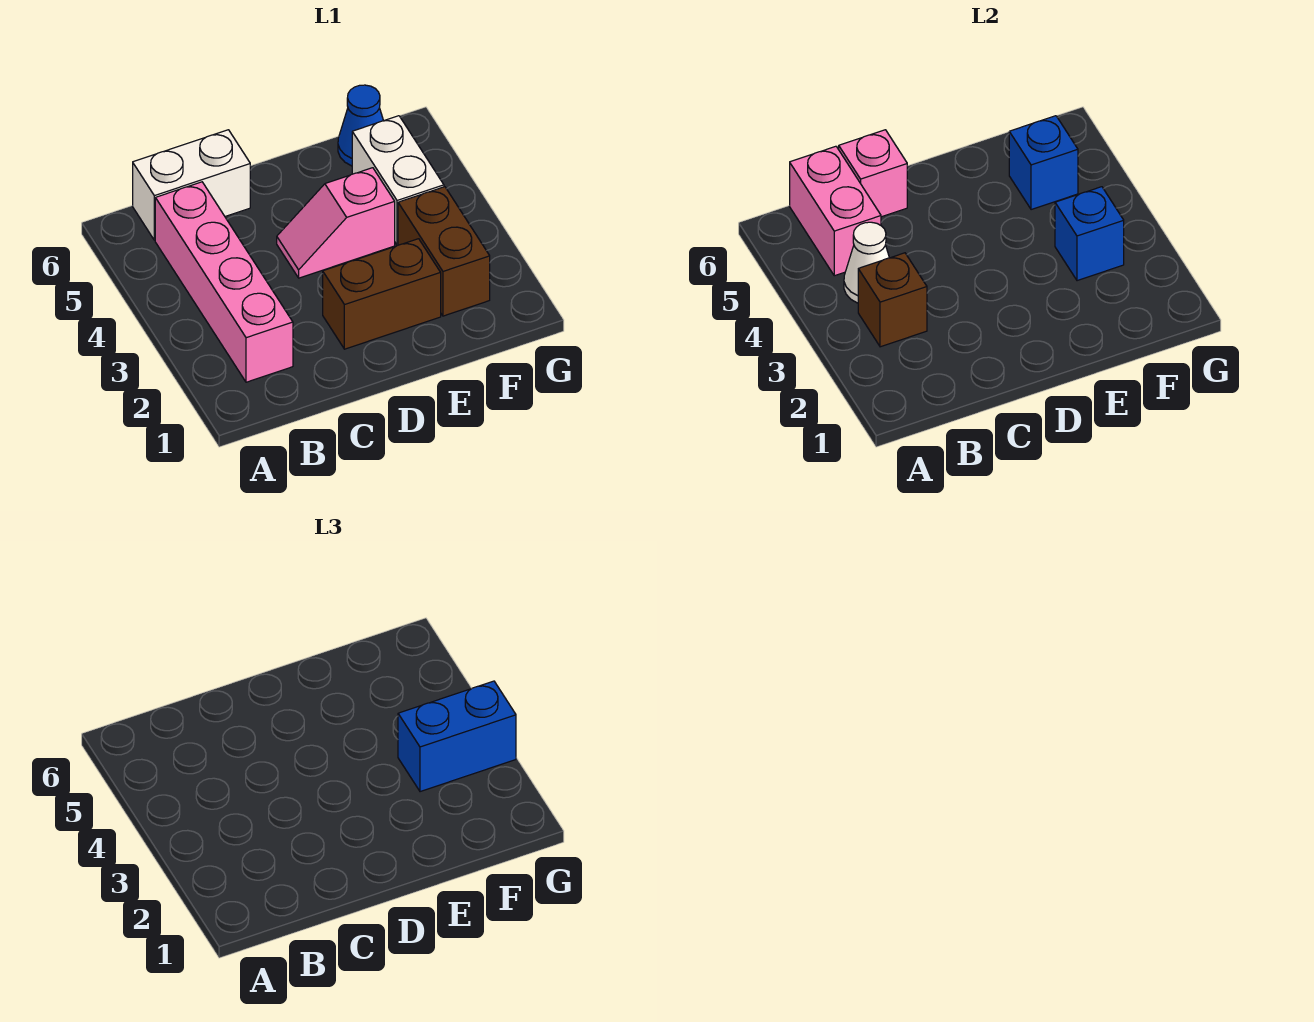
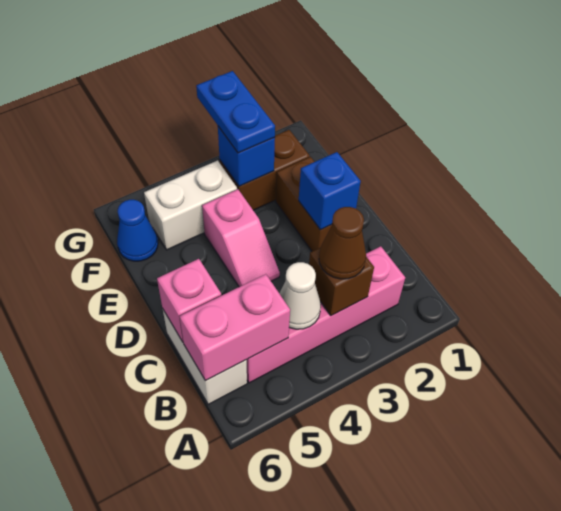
none -> brown 1x1 cone [319,207,366,279]
blue 1x2 brick [398,681,516,792] -> blue 1x2 plate [196,71,275,153]
blue 1x1 brick [1009,116,1078,210] -> blue 1x1 brick moved to [299,152,361,230]

